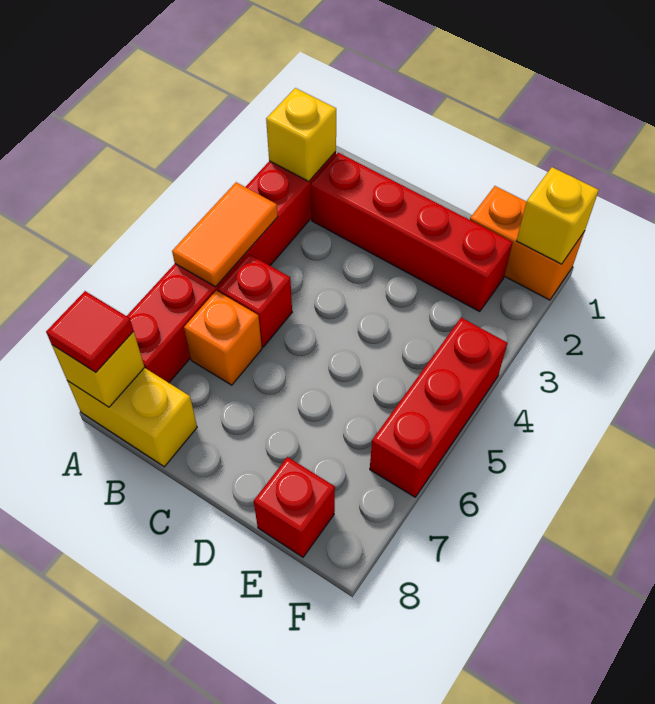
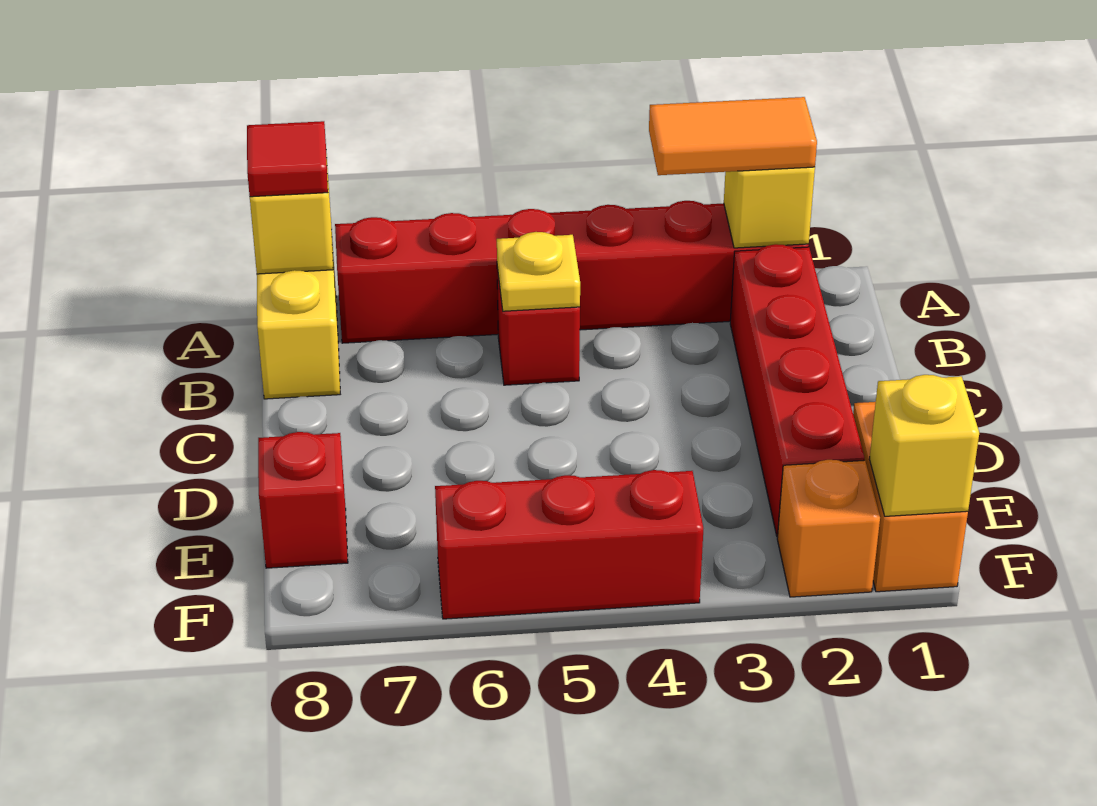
orange 1x2 tile [172,182,278,287] -> orange 1x2 tile moved to [649,97,817,175]
none -> yellow 1x1 plate [497,232,580,311]
orange 1x1 brick [184,291,262,385] -> orange 1x1 brick moved to [777,460,880,597]

